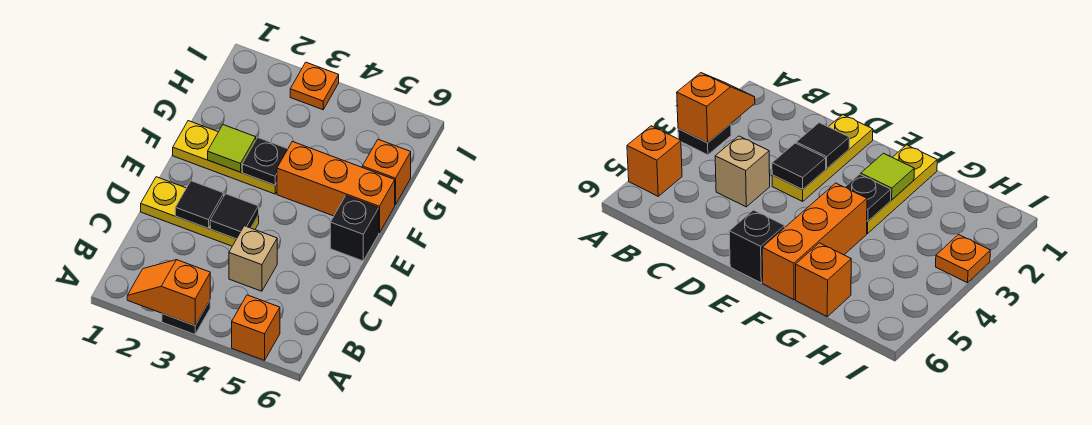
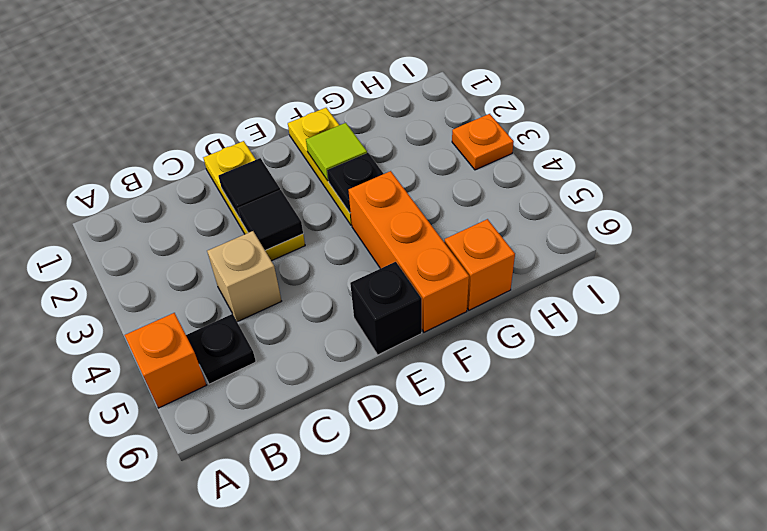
orange 1x2 slope [127,260,210,326] -> none
black 1x1 plate [162,301,210,334] -> black 1x1 plate moved to [186,314,256,384]

